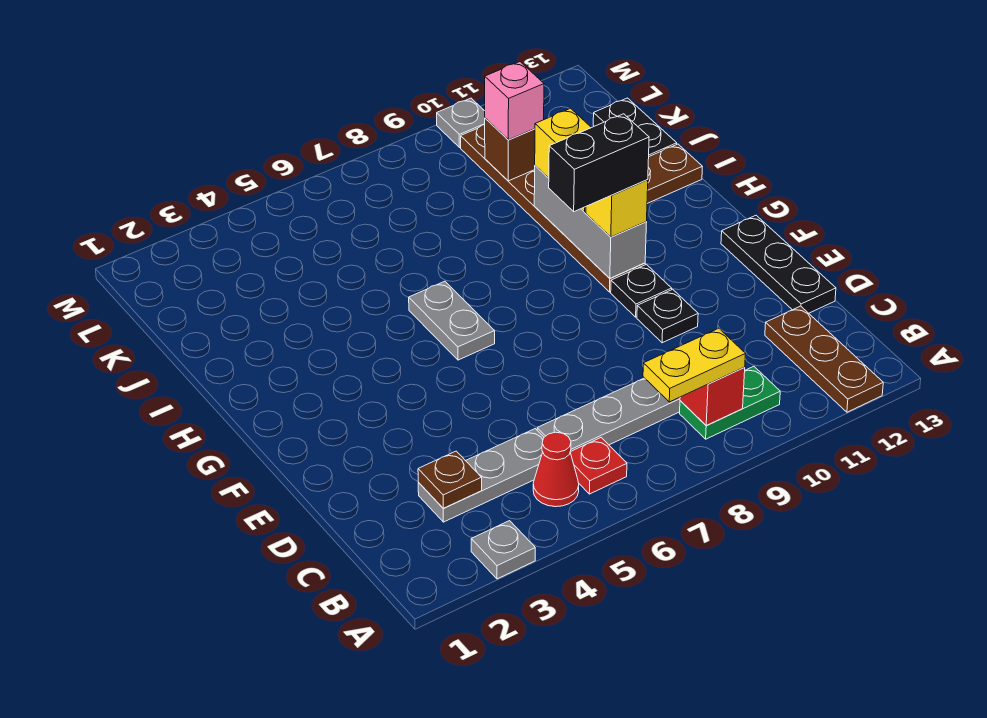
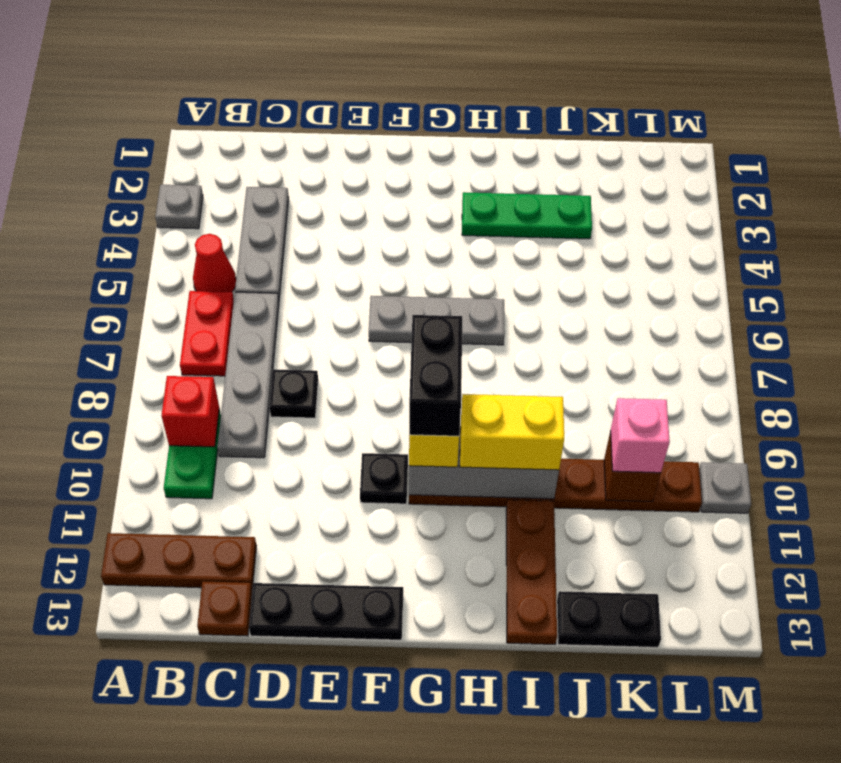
red 1x1 plate [570,438,627,494] -> red 1x2 plate [180,291,234,376]
yellow 1x2 plate [643,328,745,402] -> none
brown 1x1 plate [418,451,482,508] -> brown 1x1 plate moved to [197,582,252,636]
black 1x1 plate [637,289,698,343] -> black 1x1 plate moved to [269,369,318,418]
grey 1x2 plate [409,281,495,360] -> grey 1x3 plate [369,296,505,345]
none -> green 1x3 plate [462,192,592,239]

